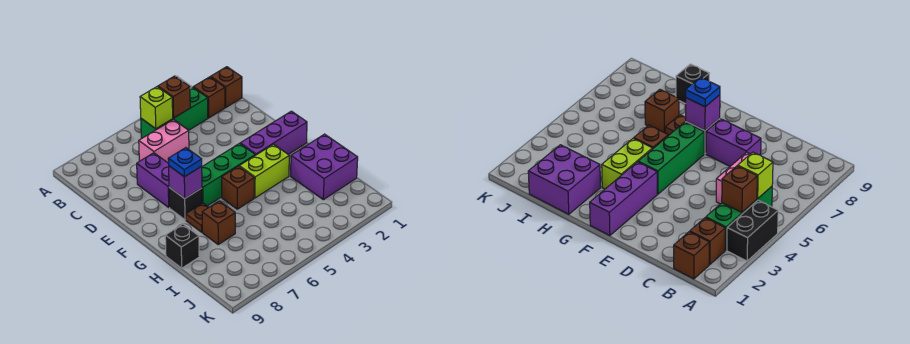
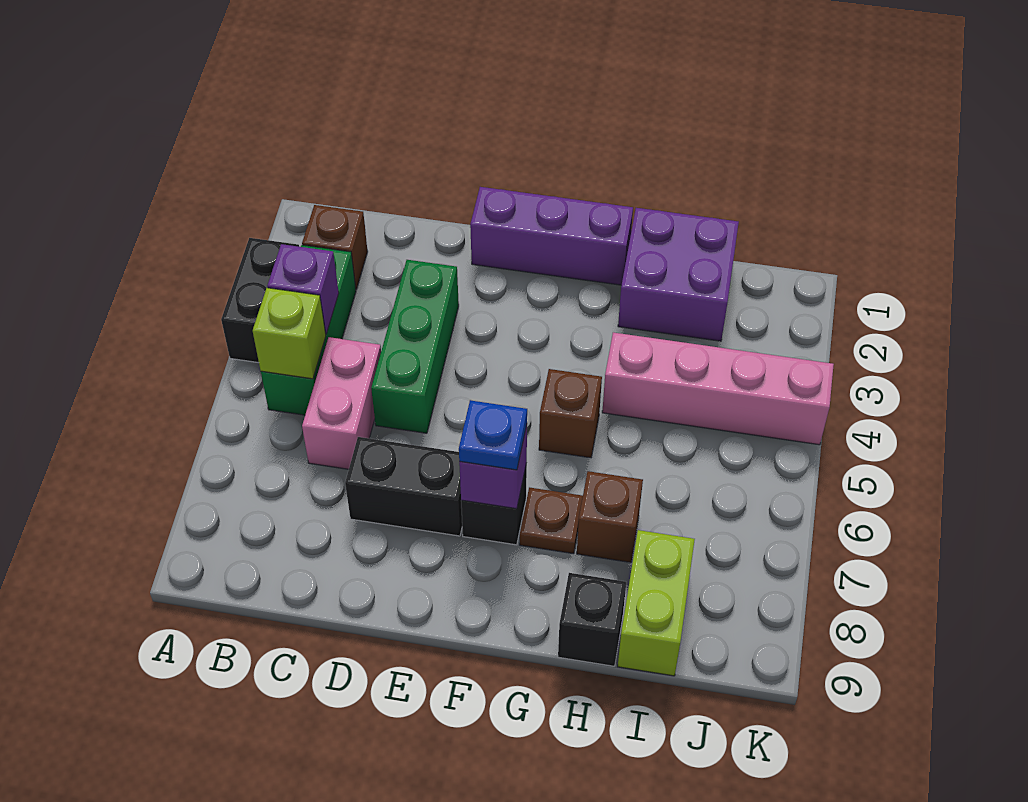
brown 1x1 brick [211,67,242,107] -> none
brown 1x1 brick [158,76,190,118] -> purple 1x1 brick [267,244,339,334]
purple 1x2 brick [137,153,169,207] -> black 1x2 brick [345,437,462,536]
purple 1x3 brick [240,111,307,155] -> purple 1x3 brick turned to [470,187,633,285]
green 1x3 brick [202,144,255,206] -> green 1x3 brick moved to [371,260,459,433]
lime 1x2 brick [239,144,289,198] -> lime 1x2 brick moved to [618,530,695,676]
none -> pink 1x4 brick [602,332,834,445]

